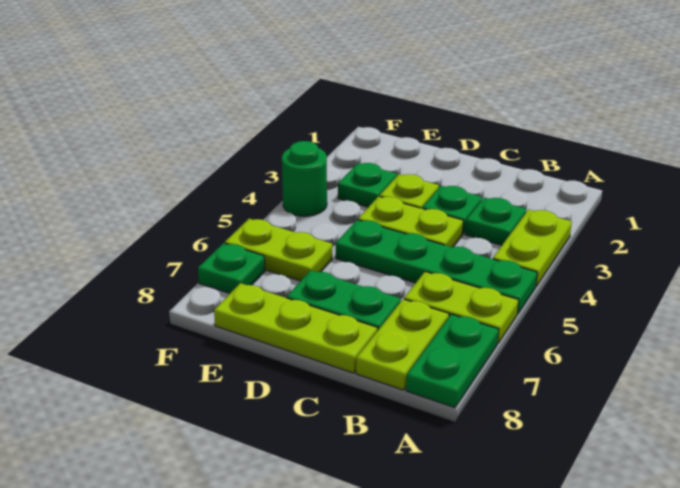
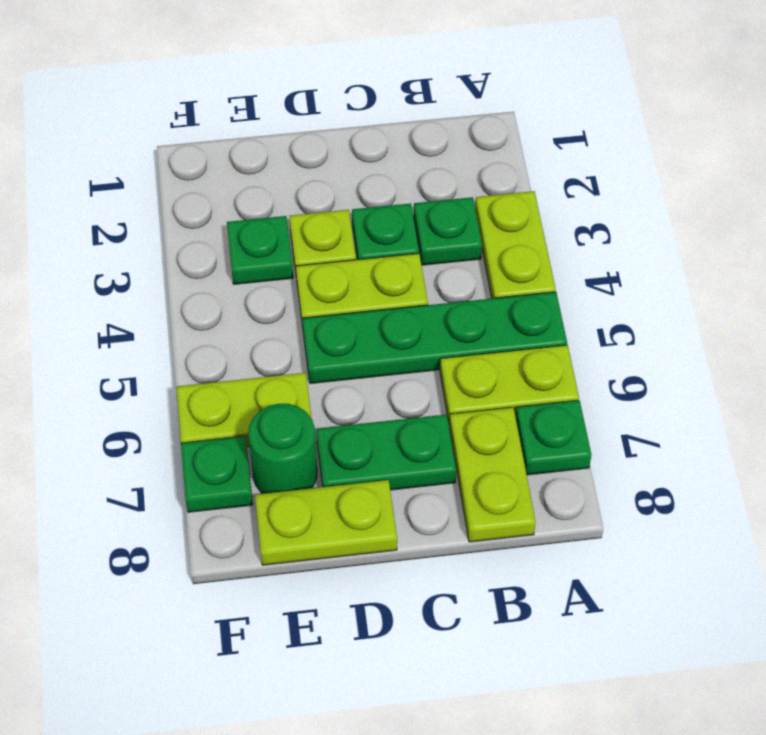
green 1x2 plate [406,314,499,408] -> green 1x1 plate [516,400,591,475]
lime 1x3 plate [214,283,377,373] -> lime 1x2 plate [255,480,397,565]
green 1x1 round brick [282,141,327,216] -> green 1x1 round brick moved to [248,404,317,494]

